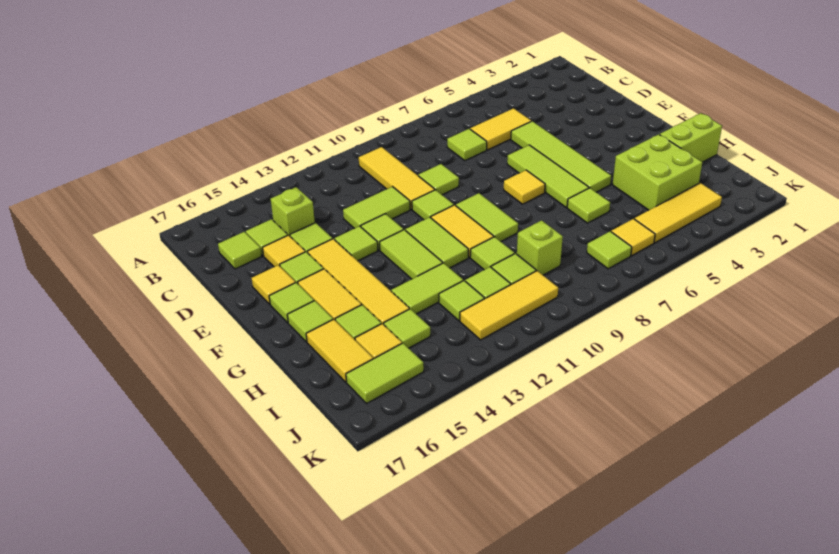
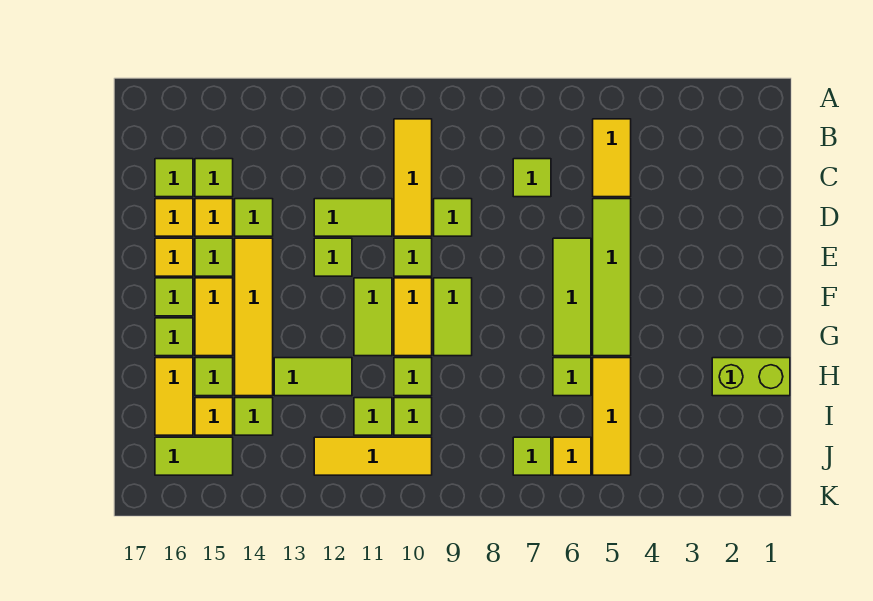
yellow 1x2 tile [470,108,531,150] -> yellow 1x2 tile turned to [593,119,631,197]
lime 1x1 brick [271,187,315,236] -> none
lime 1x1 tile [335,226,378,261] -> none
yellow 1x1 tile [504,170,545,204] -> yellow 1x1 tile moved to [155,199,193,236]
lime 1x2 tile [380,230,443,279] -> none
lime 2x2 brick [613,134,702,210] -> none
lime 1x1 brick [517,220,563,275] -> none
lime 1x1 tile [439,281,484,321] -> none
yellow 1x3 tile [635,183,722,243] -> yellow 1x3 tile turned to [593,358,631,475]

